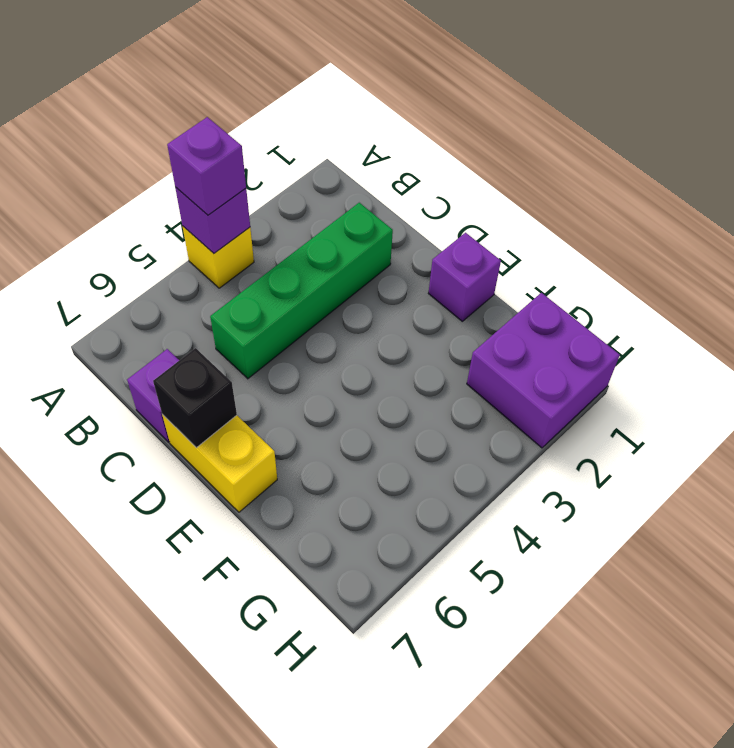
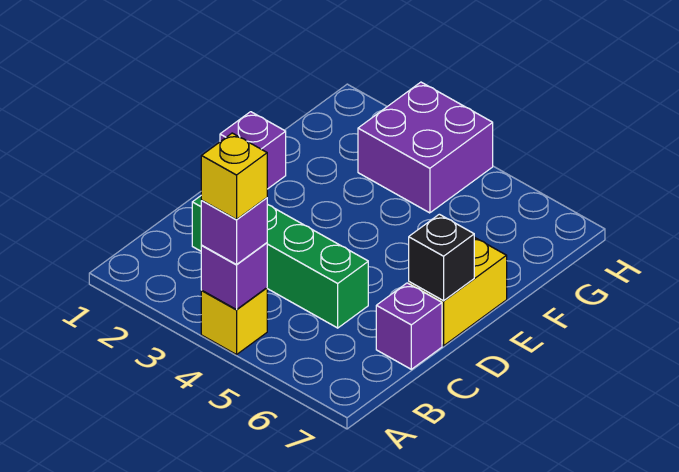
none -> yellow 1x1 brick [201,133,267,220]
purple 2x2 brick [467,293,620,448] -> purple 2x2 brick moved to [358,82,493,213]

